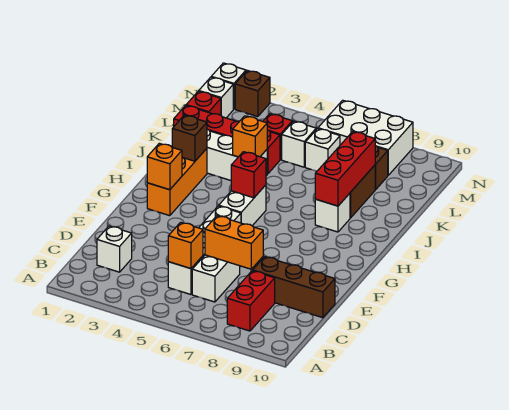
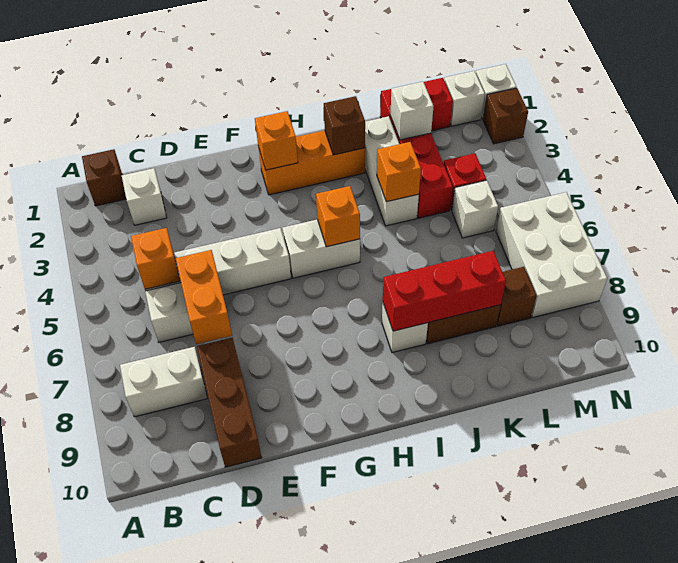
none -> brown 1x1 brick [82,149,126,206]
red 1x2 brick [227,271,275,331] -> white 1x2 brick [120,347,207,417]
red 1x1 brick [231,152,266,198] -> orange 1x1 brick [316,186,360,247]
white 1x1 brick [305,129,340,171] -> white 1x1 brick moved to [390,82,434,140]

